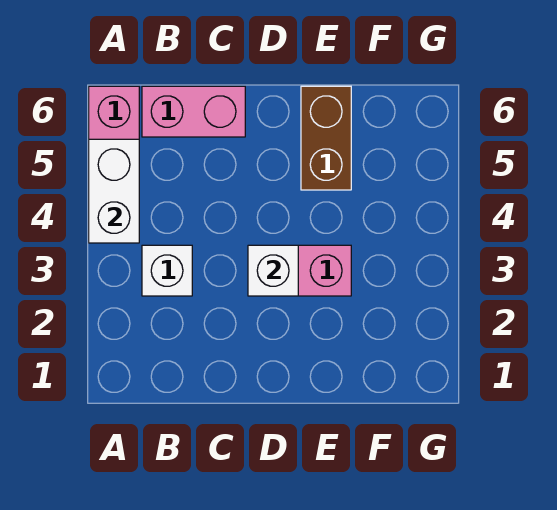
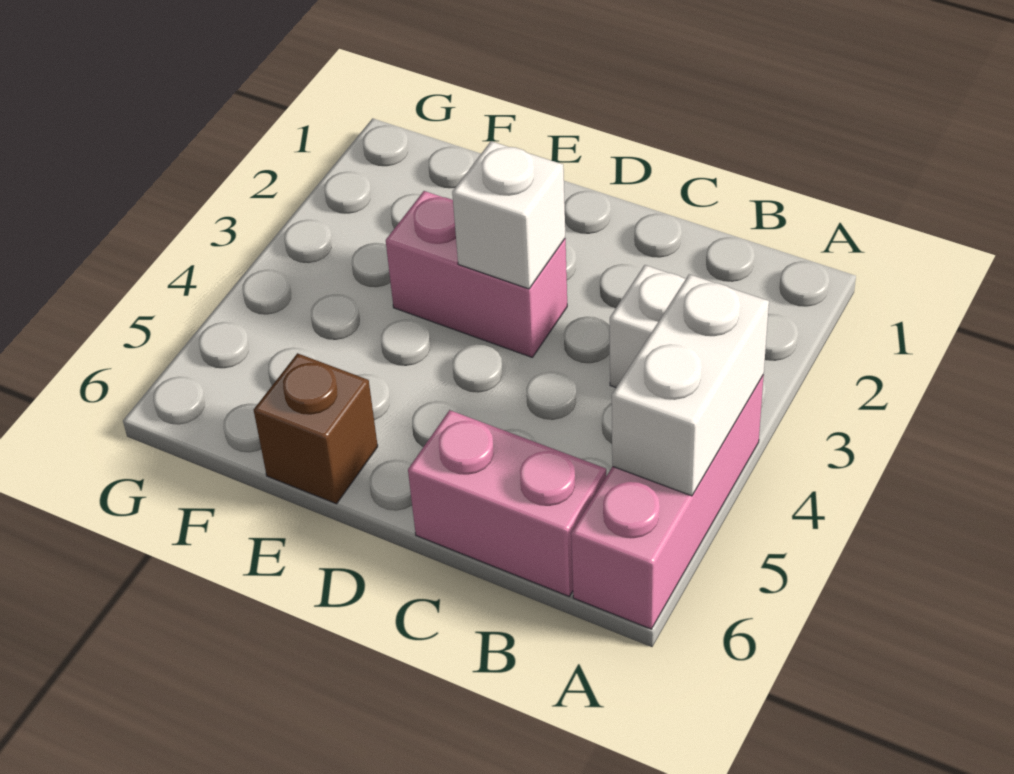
brown 1x2 brick [301,86,351,190] -> brown 1x1 brick [254,353,378,504]

